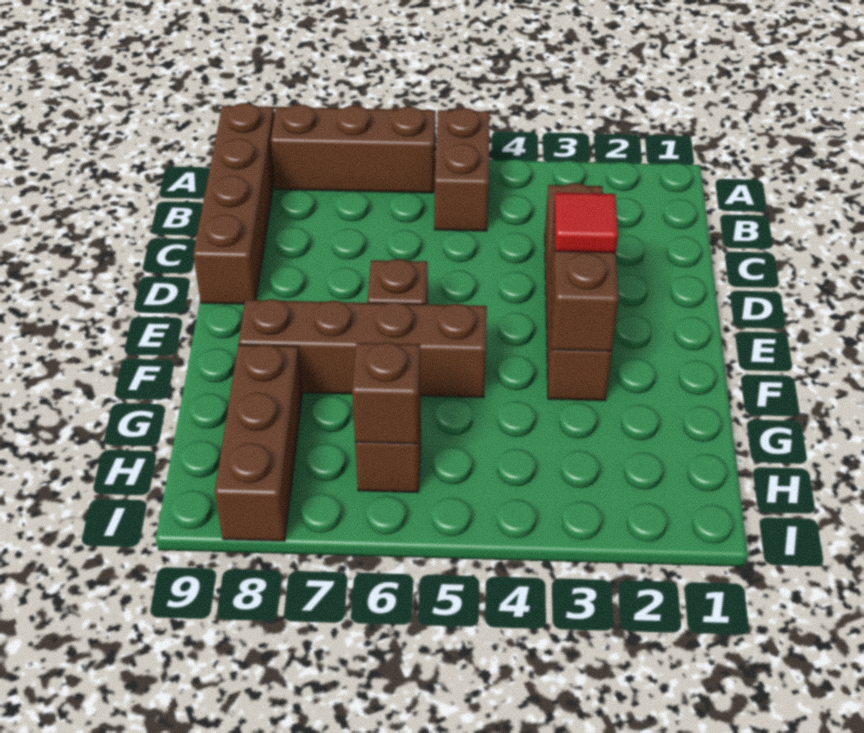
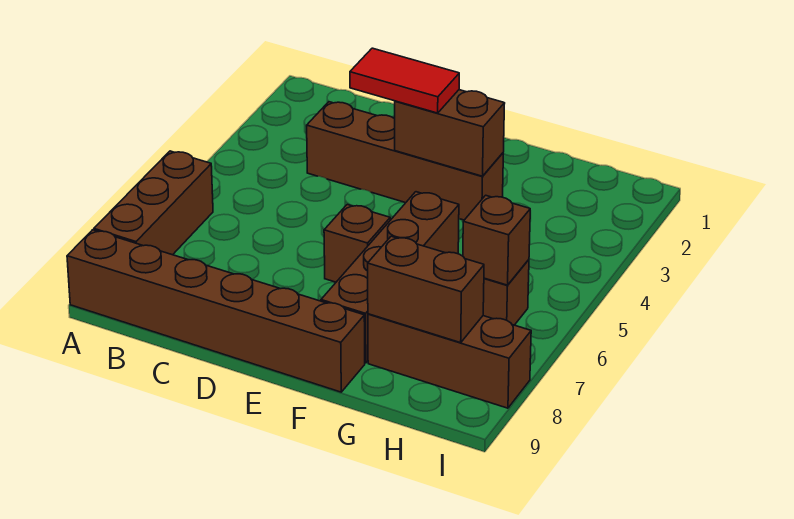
brown 1x2 brick [434,108,490,231] -> brown 1x2 brick moved to [368,236,484,343]
brown 1x4 brick [193,103,275,304] -> brown 1x6 brick [67,230,365,392]
red 1x1 tile [554,193,618,253] -> red 1x2 tile [350,48,459,113]

